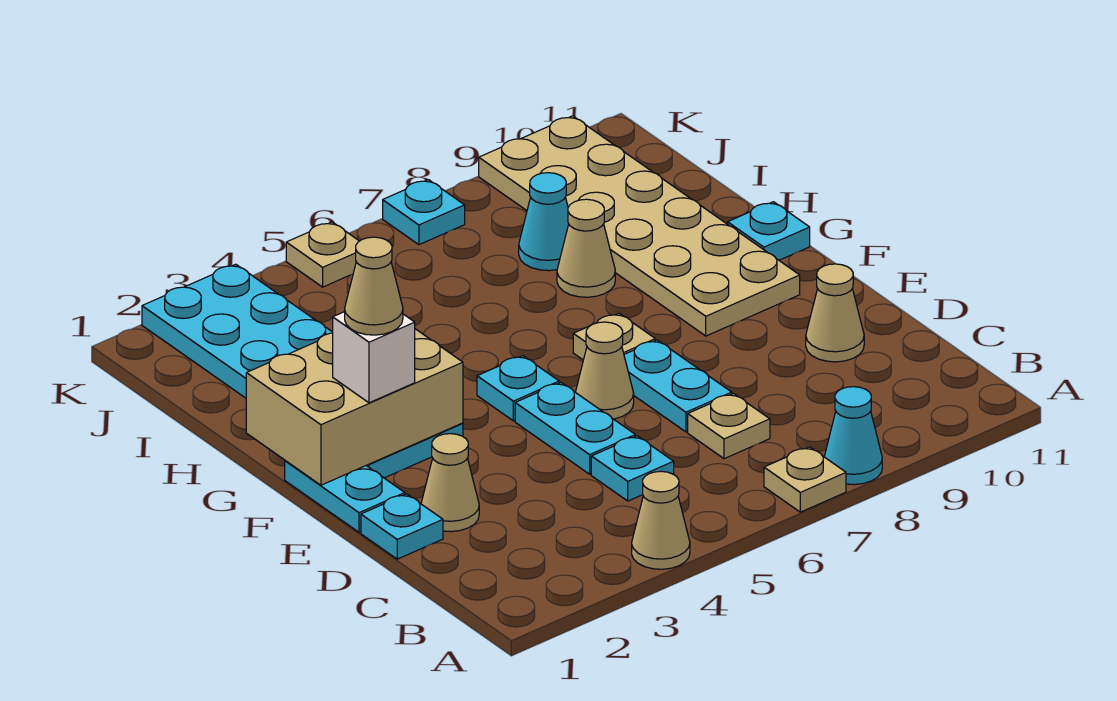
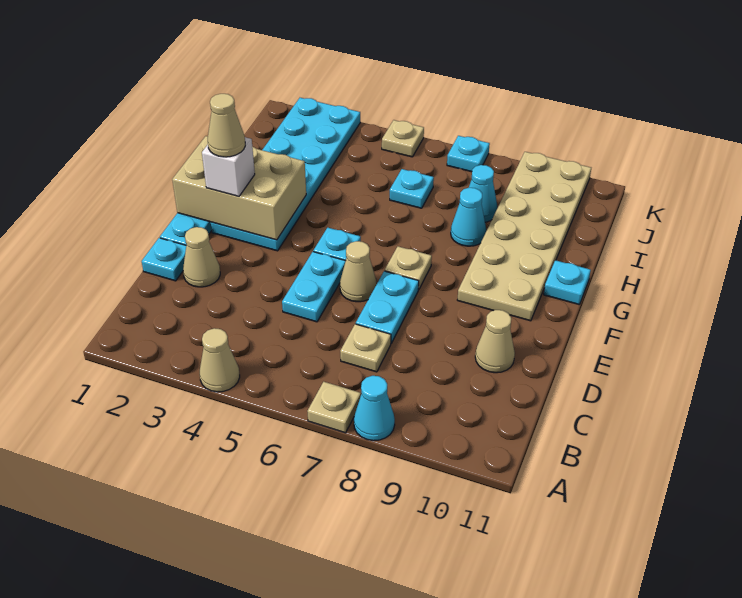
cyan 1x1 plate [591,436,674,501] -> cyan 1x1 plate moved to [390,169,434,208]
tan 1x1 cone [557,199,615,297] -> cyan 1x1 cone [451,188,486,246]

